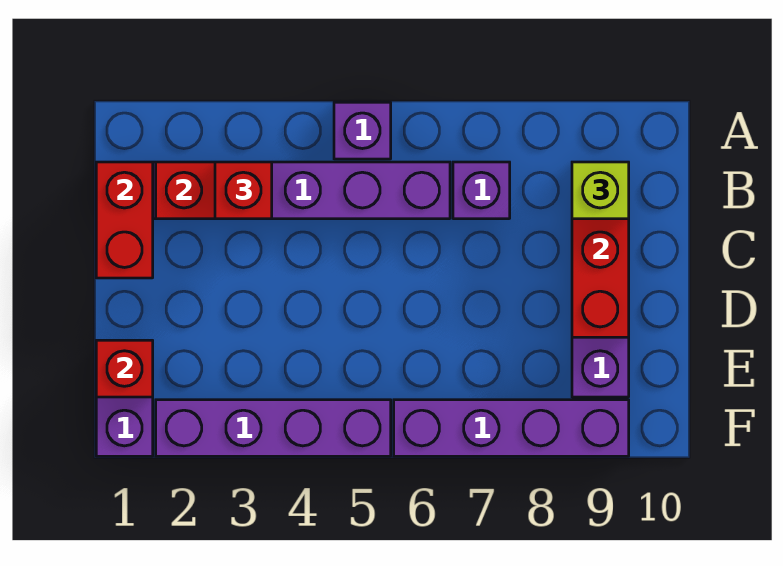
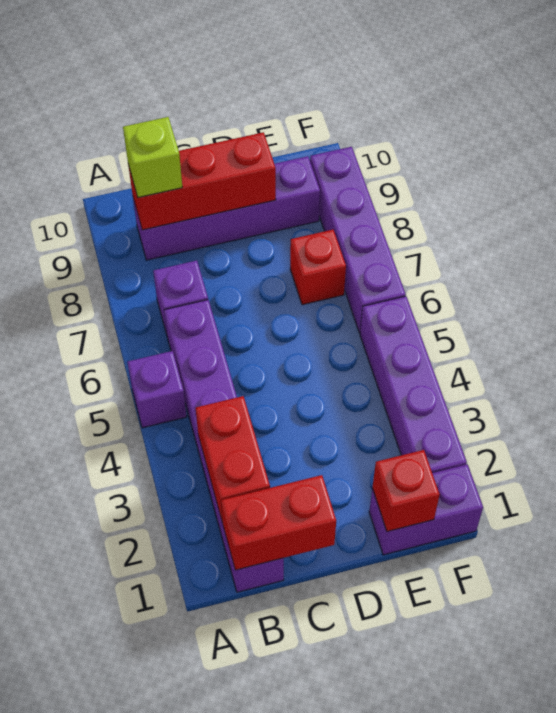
red 1x1 brick [215,162,272,219] -> red 1x1 brick moved to [290,230,346,305]

